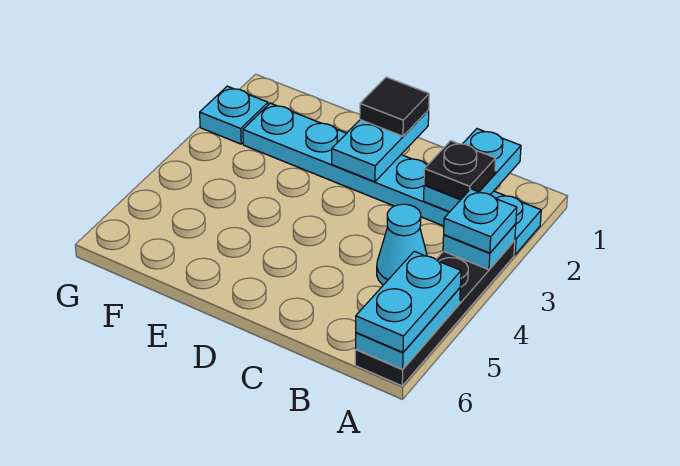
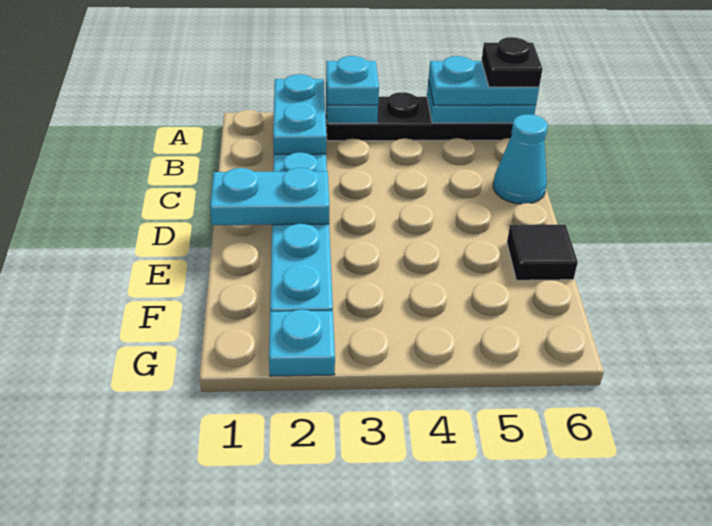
cyan 1x2 plate [424,129,521,212] -> cyan 1x2 plate turned to [273,74,326,154]
black 1x1 plate [424,141,496,199] -> black 1x1 plate moved to [482,37,542,87]
cyan 1x1 cone [377,204,427,285] -> cyan 1x1 cone moved to [493,114,548,204]
black 1x1 tile [360,77,429,136] -> black 1x1 tile moved to [507,225,578,280]

